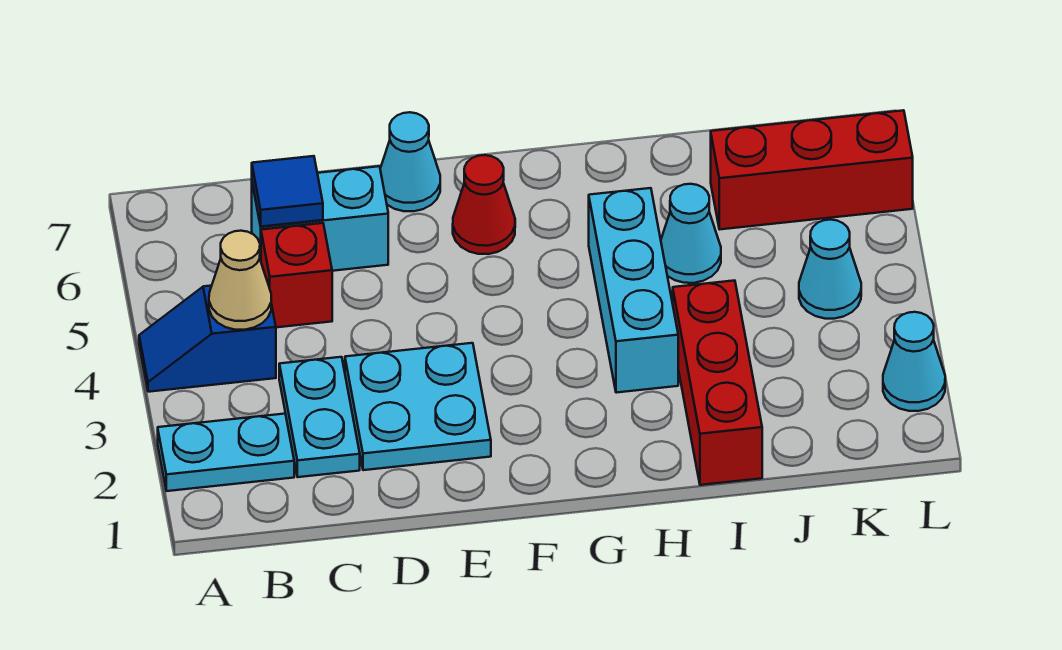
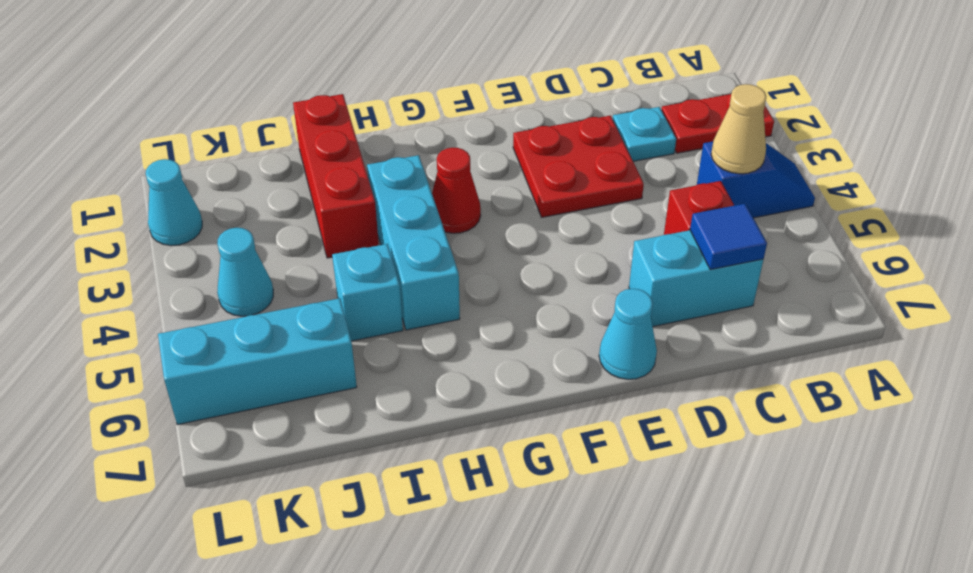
cyan 1x2 plate [158,414,294,491] -> red 1x2 plate [662,94,774,153]
cyan 1x2 plate [279,357,360,477] -> cyan 1x1 plate [613,107,676,161]
cyan 2x2 plate [345,343,491,470] -> red 2x2 plate [513,116,644,217]
red 1x1 cone [453,155,515,254] -> red 1x1 cone moved to [432,148,481,233]
cyan 1x1 cone [661,184,721,283] -> cyan 1x1 brick [332,244,403,341]
red 1x3 brick [711,110,913,229] -> cyan 1x3 brick [158,298,357,425]

